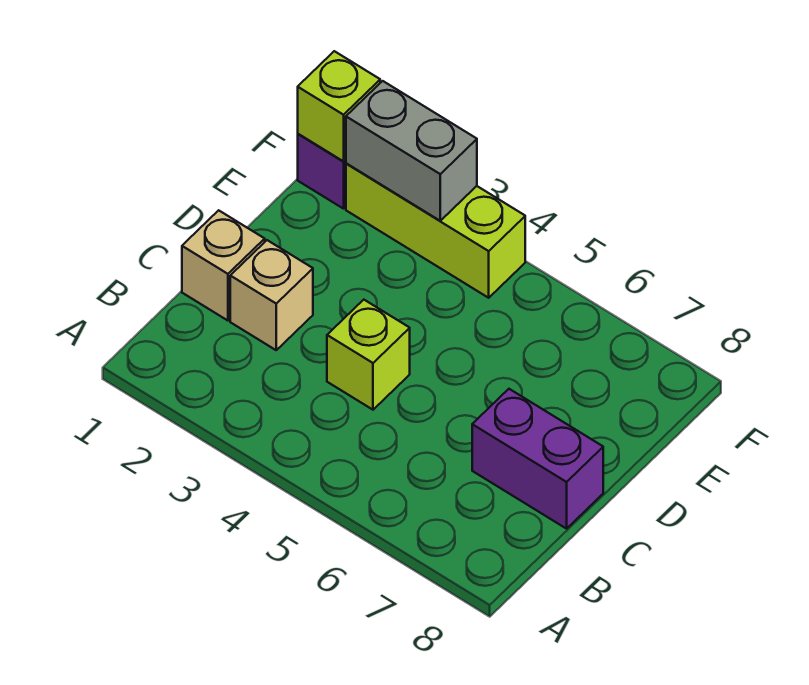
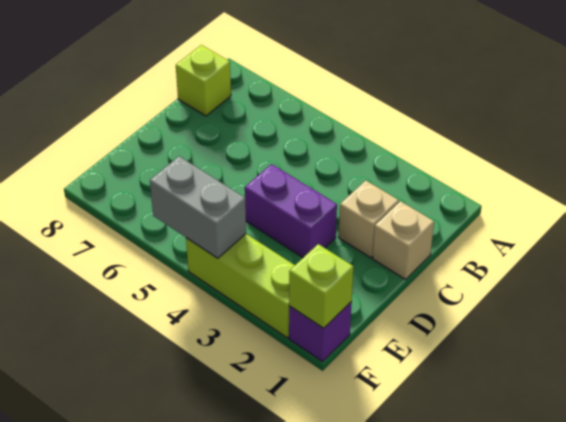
lime 1x1 brick [327,300,410,410] -> lime 1x1 brick moved to [176,45,231,116]
purple 1x2 brick [472,389,603,529] -> purple 1x2 brick moved to [245,164,337,258]
grey 1x2 brick [346,81,477,221] -> grey 1x2 brick moved to [150,156,246,258]

